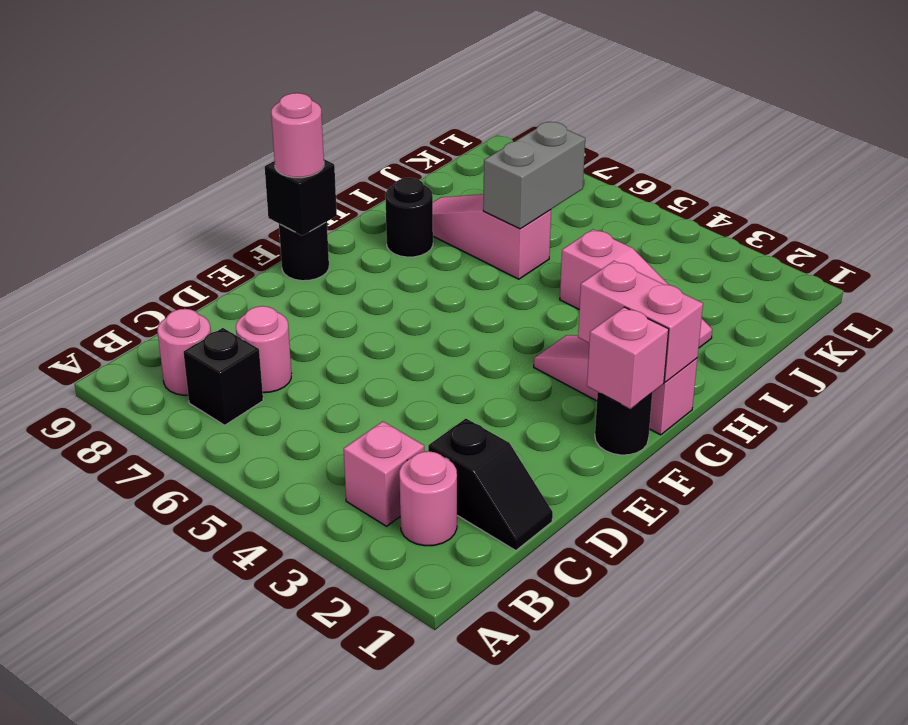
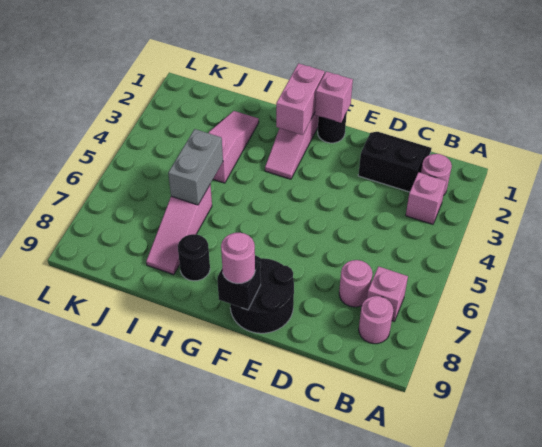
black 1x1 brick [183,328,263,425] -> pink 1x1 brick [367,266,408,321]
black 1x2 slope [428,419,553,551] -> black 2x2 slope [358,132,432,192]
black 1x1 round brick [279,222,329,281] -> black 2x2 round brick [230,255,294,333]
grey 1x2 brick [483,122,585,229] -> grey 1x2 brick turned to [168,129,223,205]

